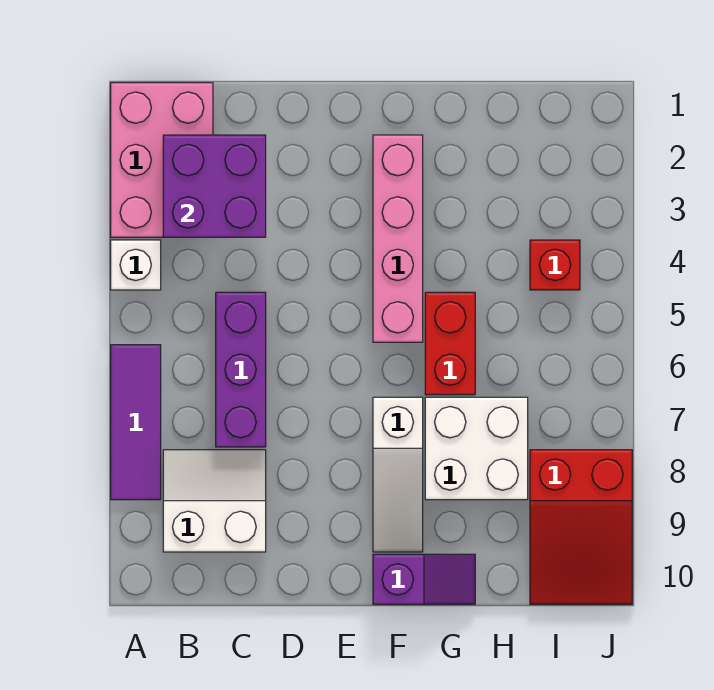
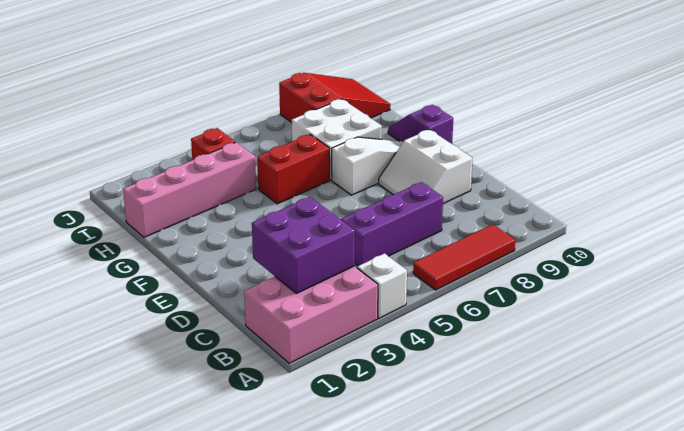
purple 1x3 tile [111,345,161,500] -> red 1x3 tile [413,224,515,290]
white 2x2 slope [163,450,266,552] -> white 2x2 slope moved to [379,129,472,204]
pink 1x4 brick [373,135,423,342] -> pink 1x4 brick moved to [123,142,256,237]

